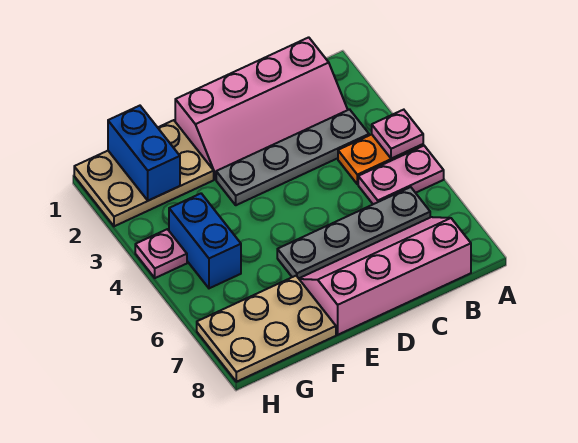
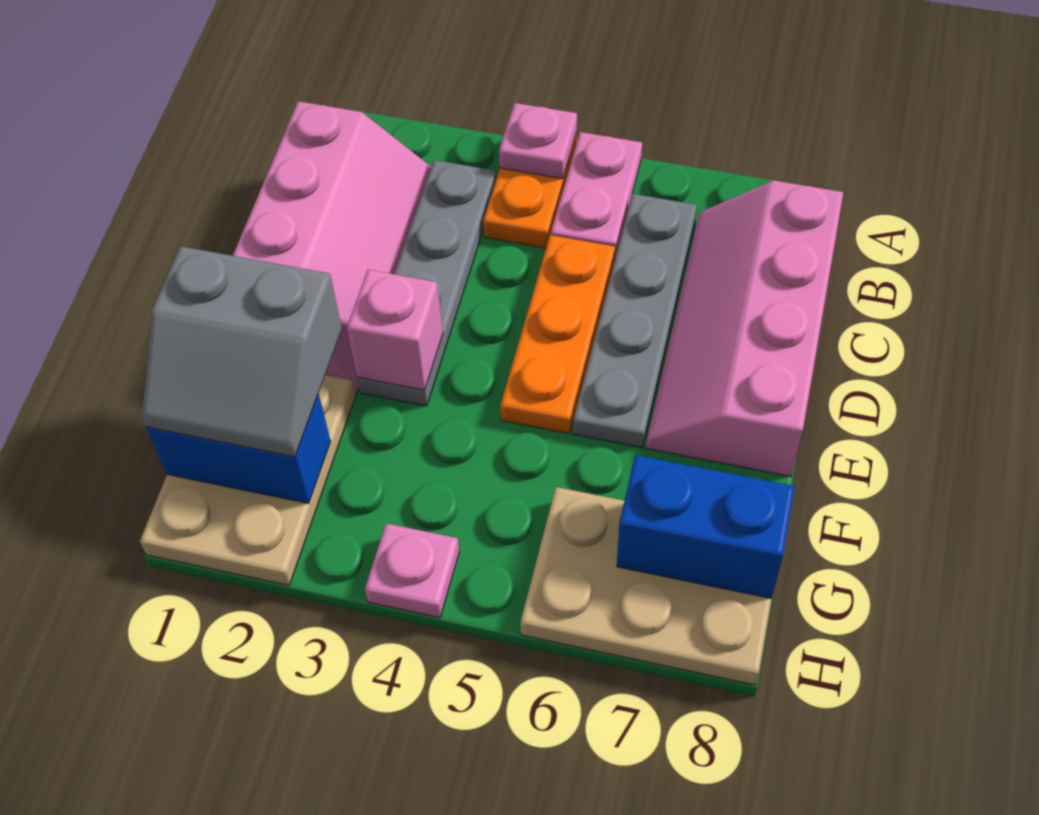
none -> orange 1x3 plate [500,235,615,434]
none -> pink 1x1 brick [347,270,443,390]
none -> grey 2x2 slope [142,246,342,457]
tan 2x3 plate [197,276,336,382] -> tan 2x3 plate turned to [520,487,771,685]
blue 1x2 brick [169,194,241,288] -> blue 1x2 brick moved to [617,455,795,599]

